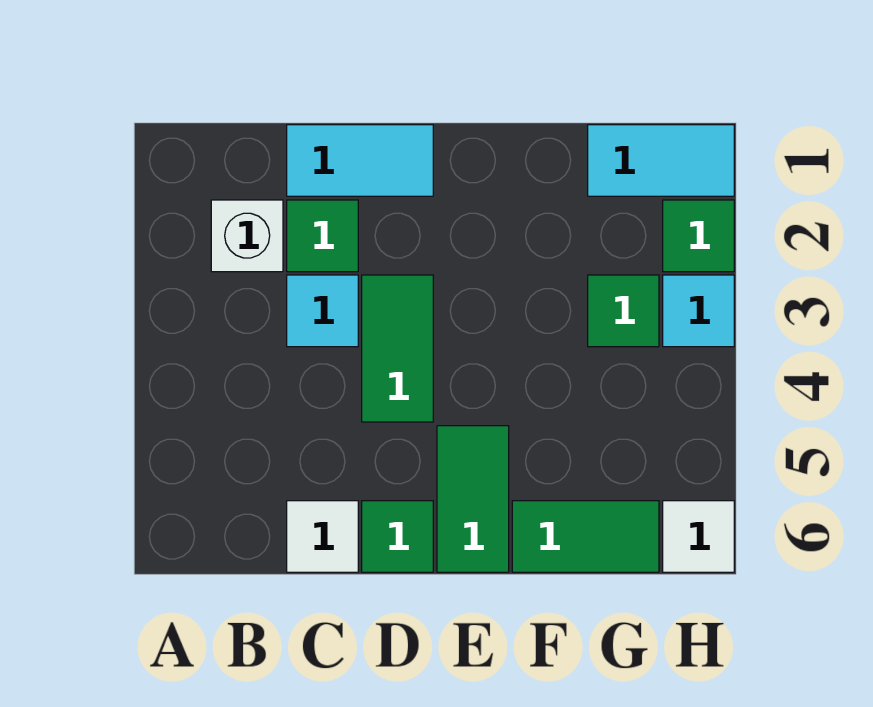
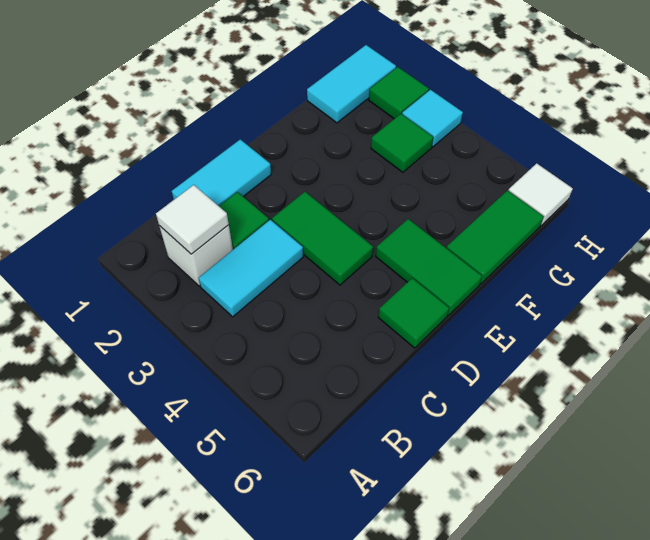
cyan 1x1 tile [287,275,358,347] -> cyan 1x2 tile [199,220,303,317]
white 1x1 tile [287,501,358,572] -> white 1x1 tile moved to [156,185,229,254]

